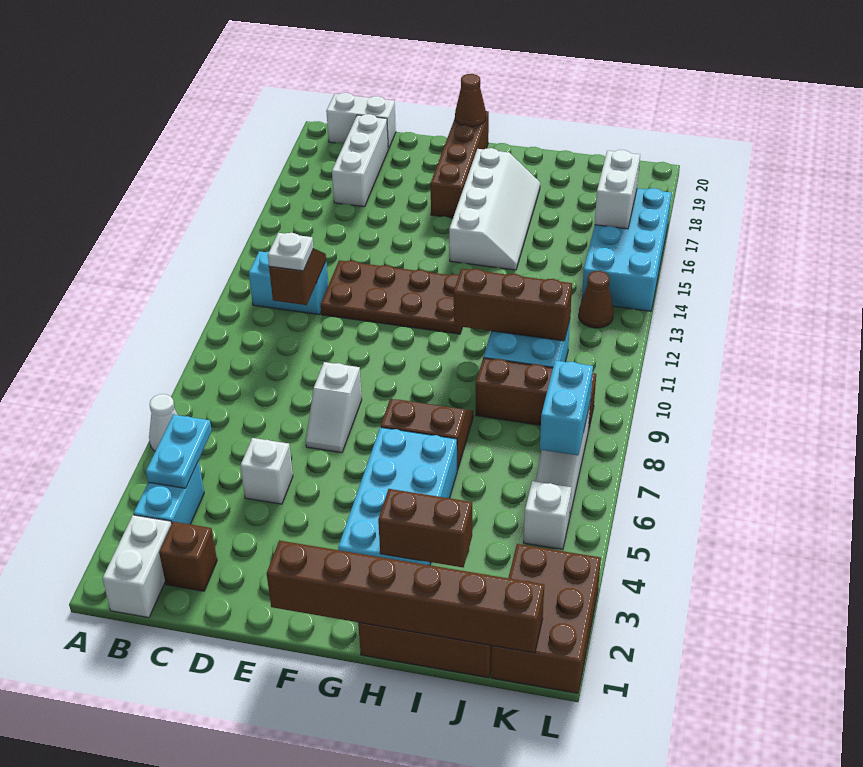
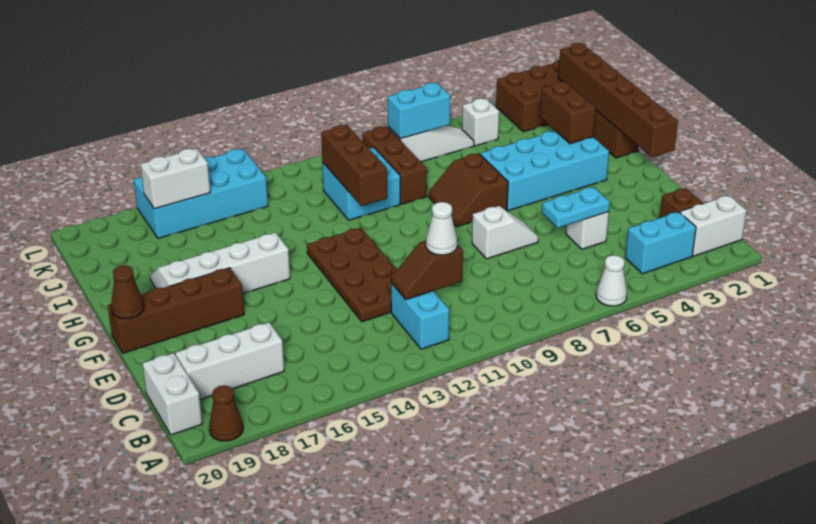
cyan 1x2 plate [146,415,212,488] -> cyan 1x2 plate moved to [542,187,610,228]
white 1x1 plate [268,233,313,271] -> white 1x1 cone [426,202,457,255]
brown 1x1 cone [579,271,613,328] -> brown 1x1 cone moved to [209,385,243,441]

